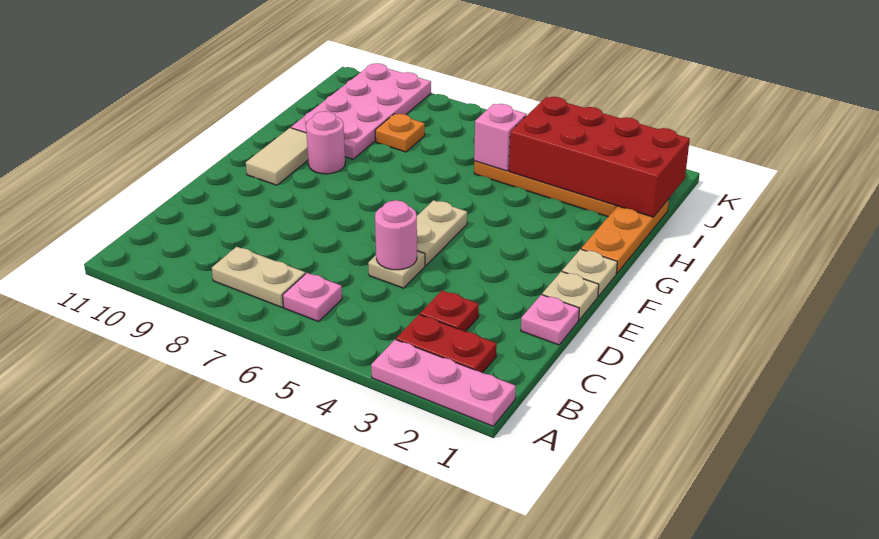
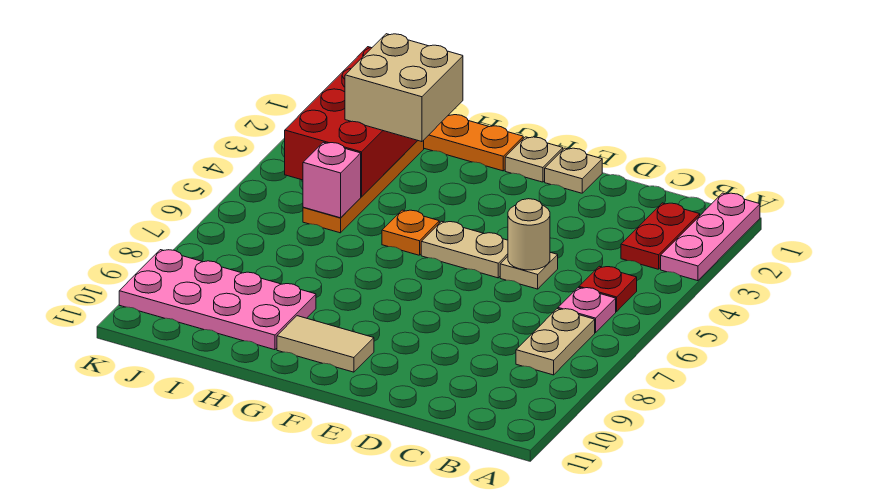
red 1x1 plate [420,291,479,332] -> red 1x1 plate moved to [579,266,637,312]
pink 1x1 plate [521,295,579,345] -> none
pink 1x1 round brick [375,200,417,270] -> tan 1x1 round brick [508,199,550,270]
pink 1x1 round brick [306,111,345,174] -> none
none -> tan 2x2 brick [345,34,463,142]
orange 1x1 plate [375,114,425,152] -> orange 1x1 plate moved to [382,210,439,255]

